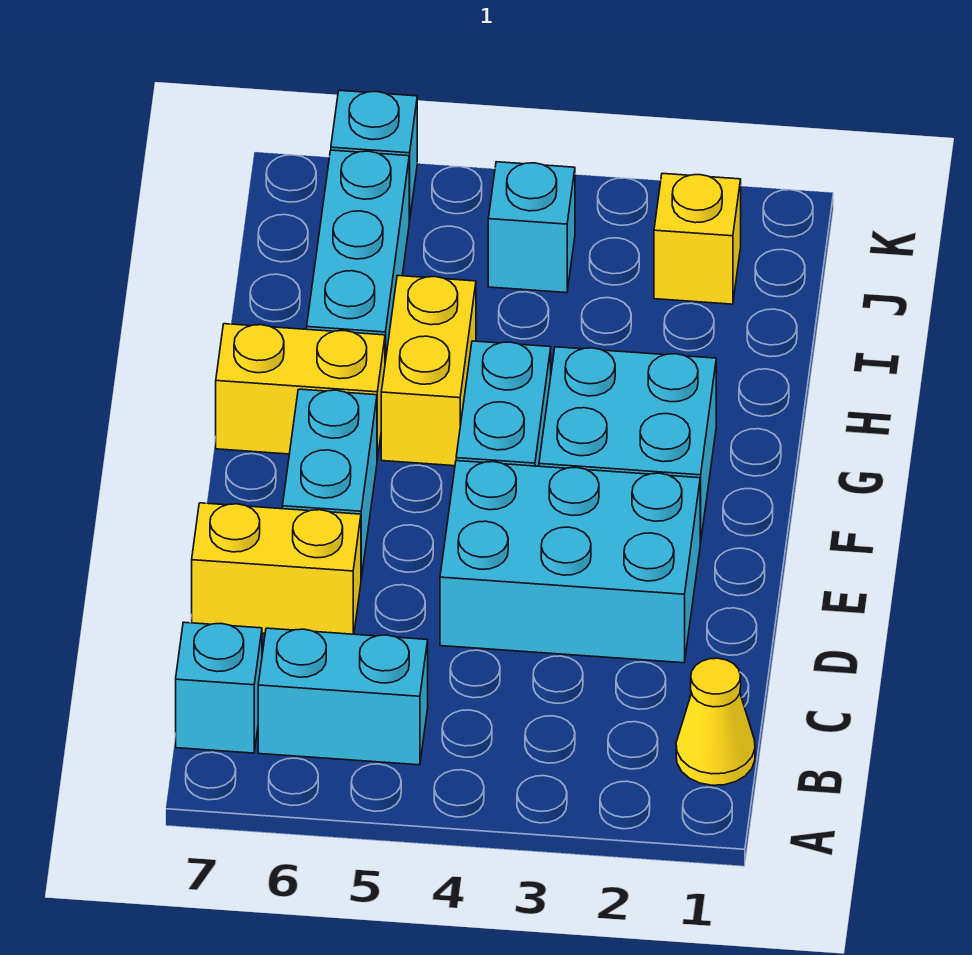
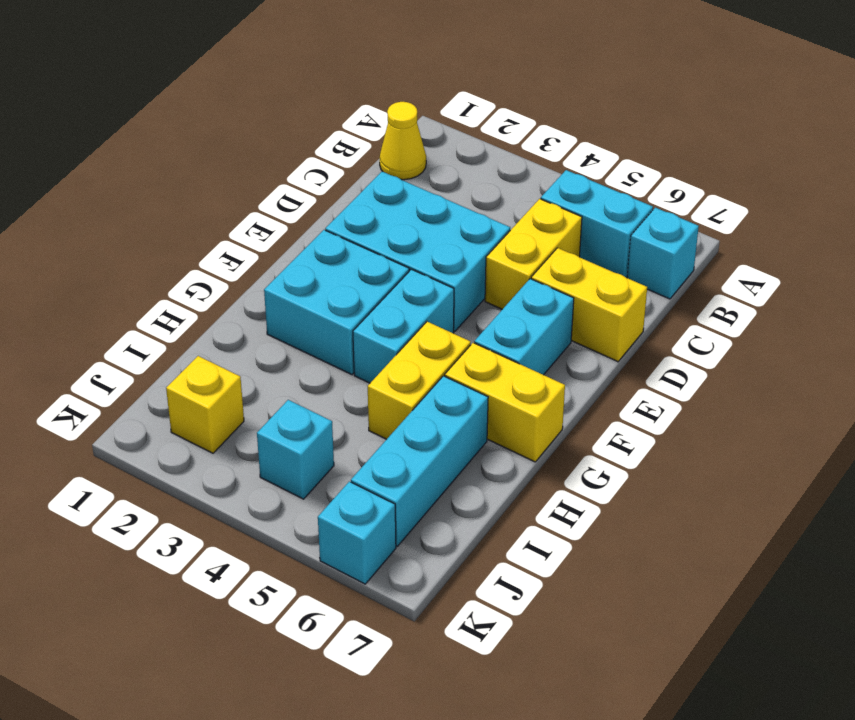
none -> yellow 1x2 brick [485,199,582,309]

